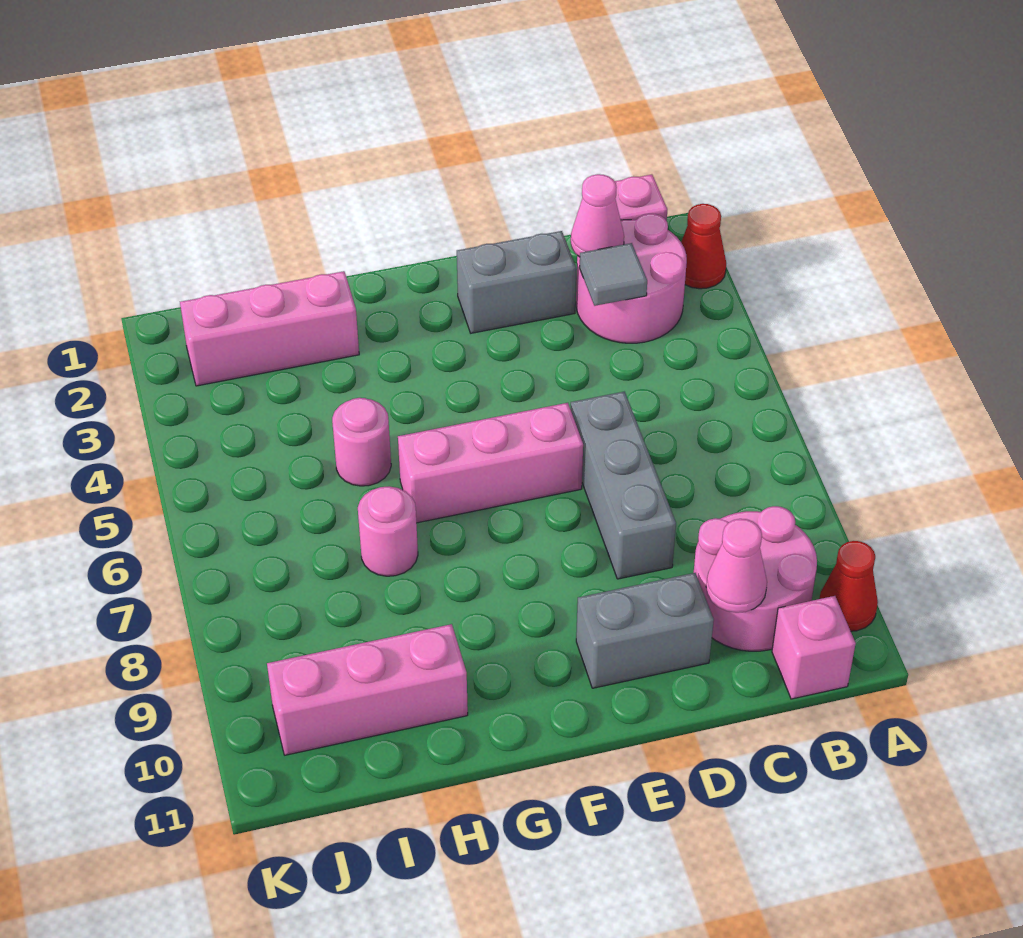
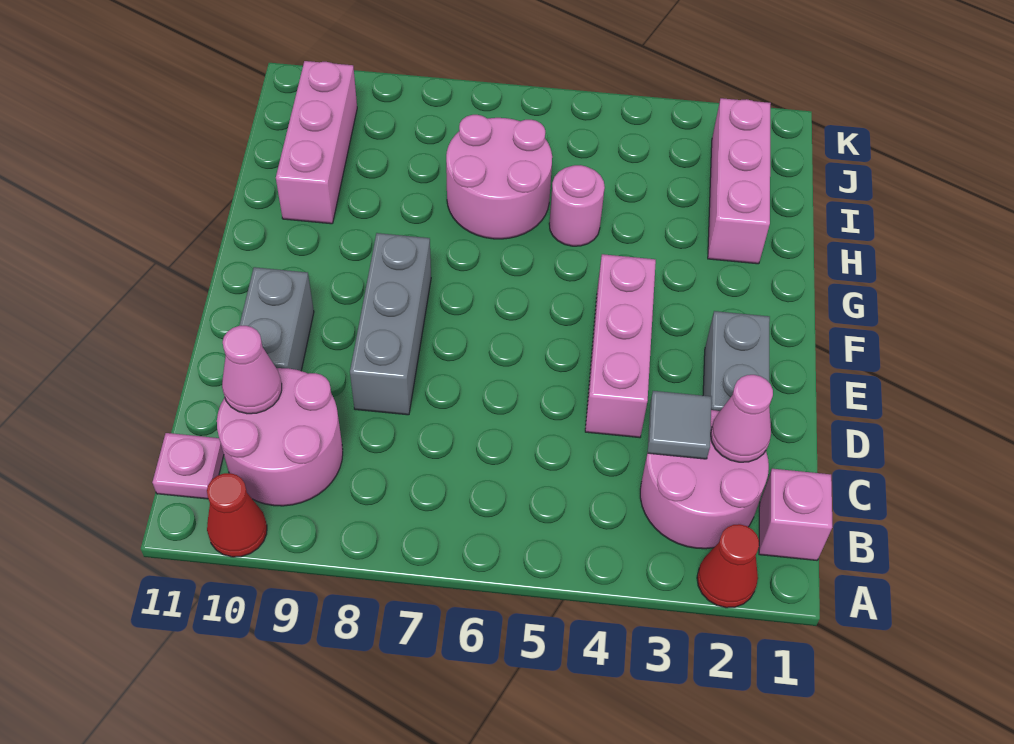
pink 1x1 brick [772,596,856,699] -> pink 1x1 plate [152,433,224,499]
grey 1x3 brick [570,392,676,579] -> grey 1x3 brick turned to [350,233,431,415]
pink 1x3 brick [398,403,583,523] -> pink 1x3 brick moved to [585,254,656,438]
pink 1x1 round brick [358,487,418,576] -> pink 2x2 round brick [446,115,552,239]

